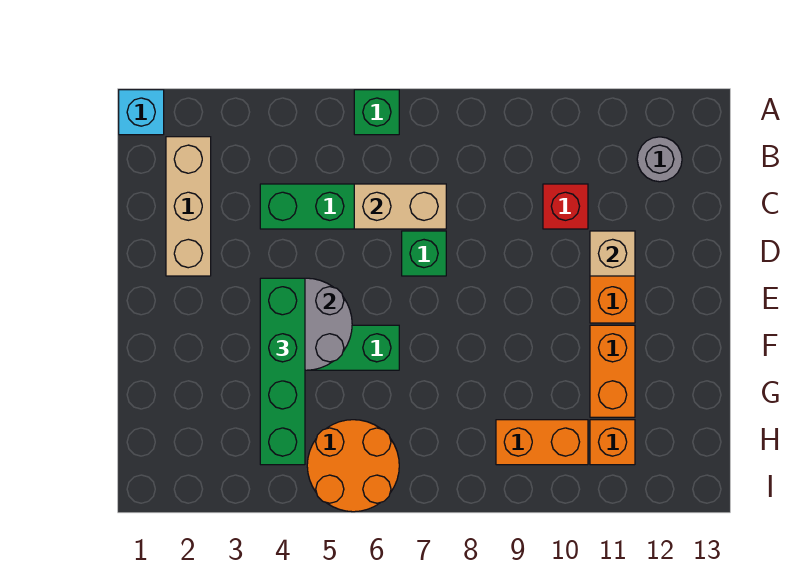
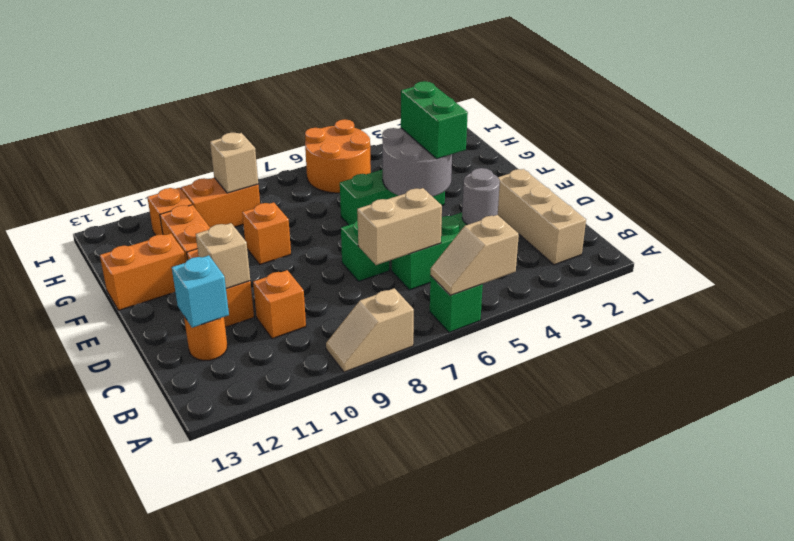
cyan 1x1 brick [119,90,164,135] -> cyan 1x1 brick moved to [172,256,229,328]
none -> tan 1x2 slope [431,215,519,296]
none -> tan 1x2 slope [326,288,414,372]
grey 1x1 round brick [637,137,682,182] -> grey 1x1 round brick moved to [462,168,500,225]
red 1x1 brick [543,184,588,229] -> orange 1x1 brick [253,270,306,339]
none -> orange 1x1 round brick [184,316,227,361]
green 1x4 brick [260,278,305,465] -> green 1x2 brick [401,81,468,159]
none -> orange 1x1 brick [242,202,291,264]
none -> orange 1x2 brick [100,234,186,310]
none -> tan 1x1 brick [210,133,258,193]

